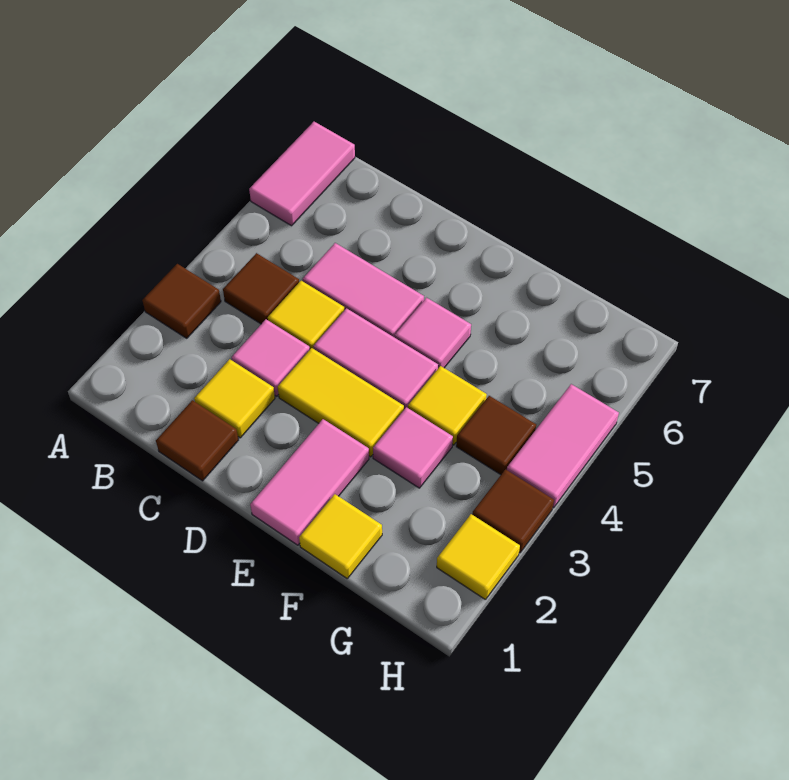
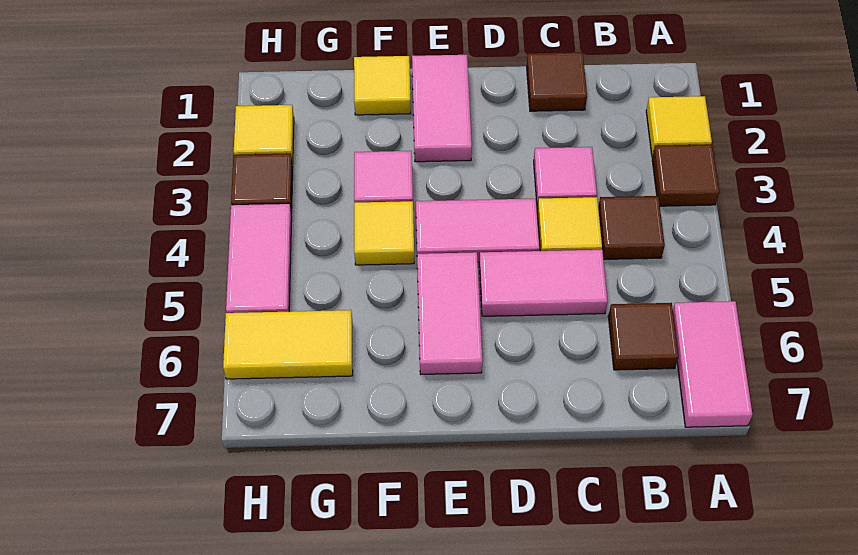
yellow 1x1 tile [194,359,275,438] -> yellow 1x1 tile moved to [646,96,712,157]
yellow 1x2 tile [278,348,404,457] -> yellow 1x2 tile moved to [223,310,353,379]
pink 1x1 tile [395,298,471,368] -> pink 1x2 tile [417,252,482,374]
brown 1x1 tile [456,396,536,475] -> brown 1x1 tile moved to [608,303,678,370]

